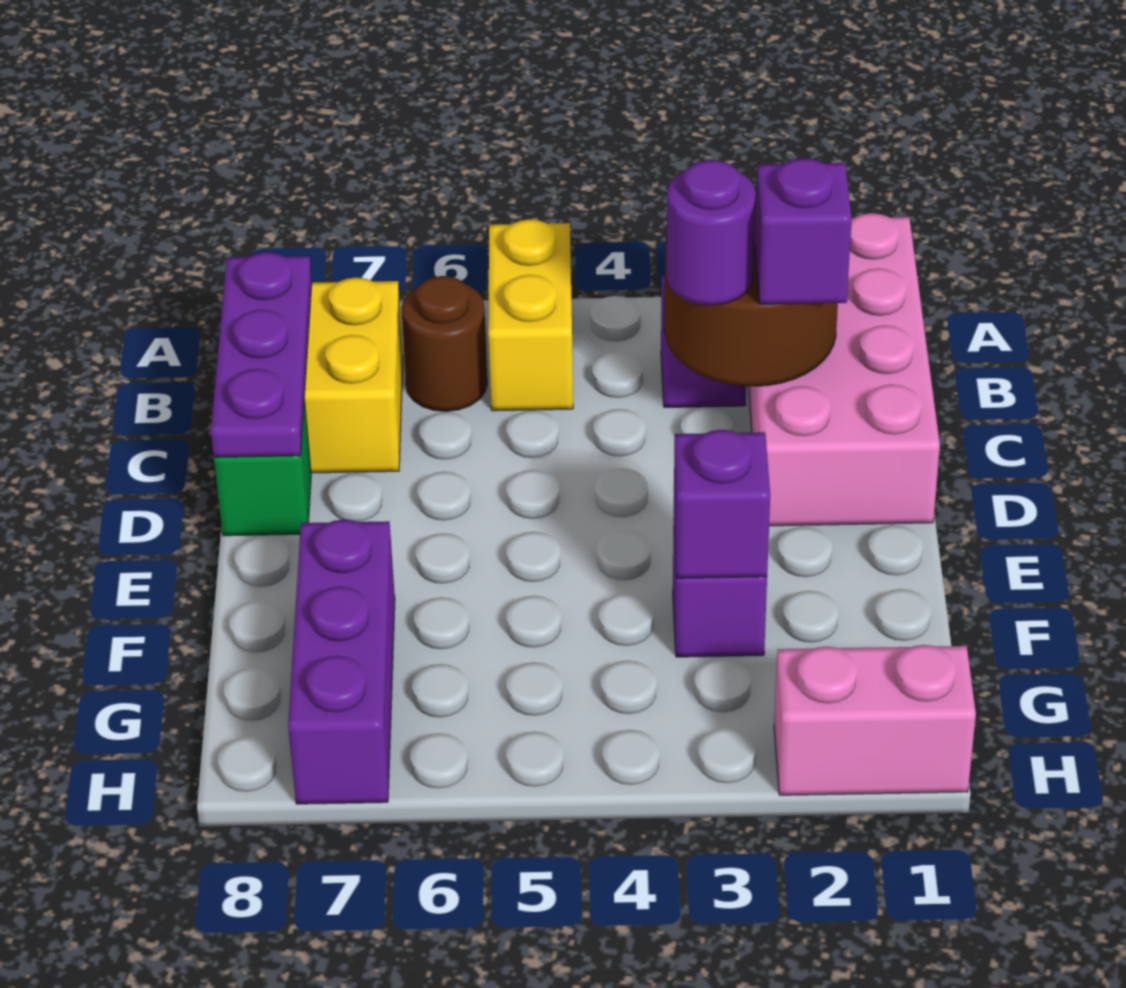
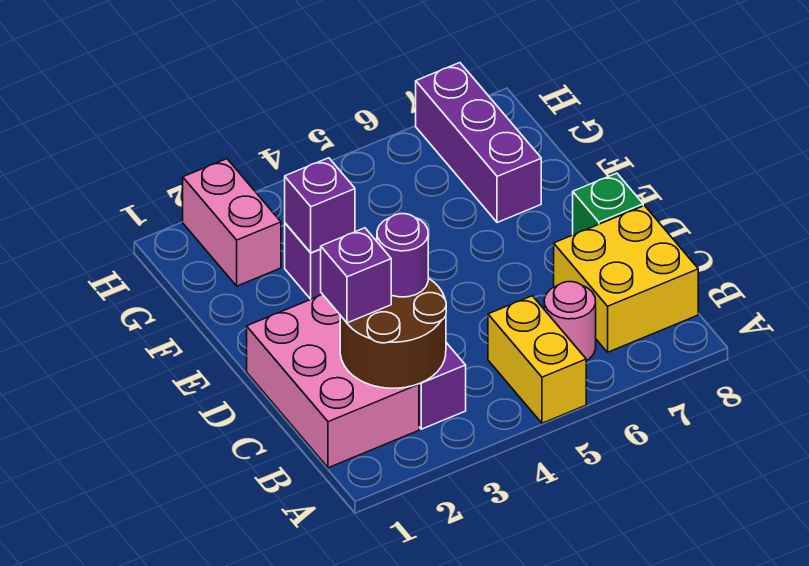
pink 2x4 brick [748,213,940,526] -> pink 2x3 brick [247,294,419,468]
brown 1x1 round brick [401,276,487,411] -> pink 1x1 round brick [544,282,596,361]
purple 1x3 plate [211,252,312,457] -> none
pink 1x2 brick [774,645,976,795] -> pink 1x2 brick turned to [183,159,281,286]

